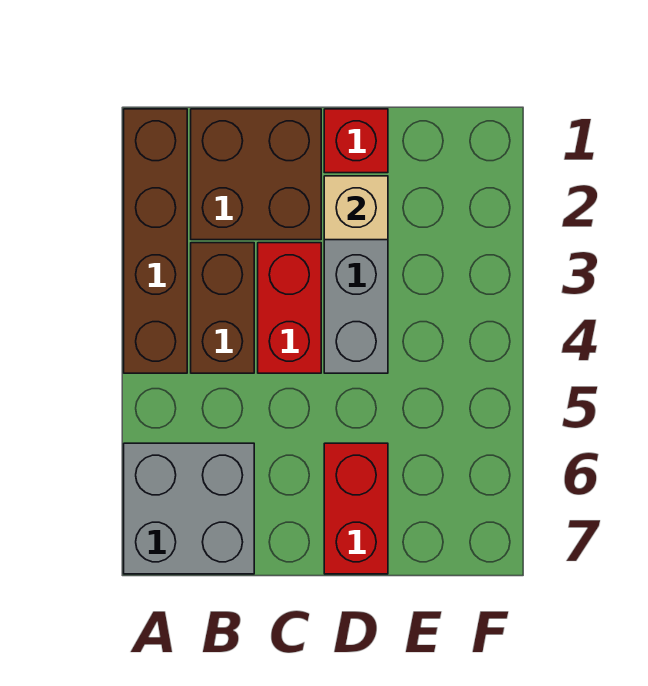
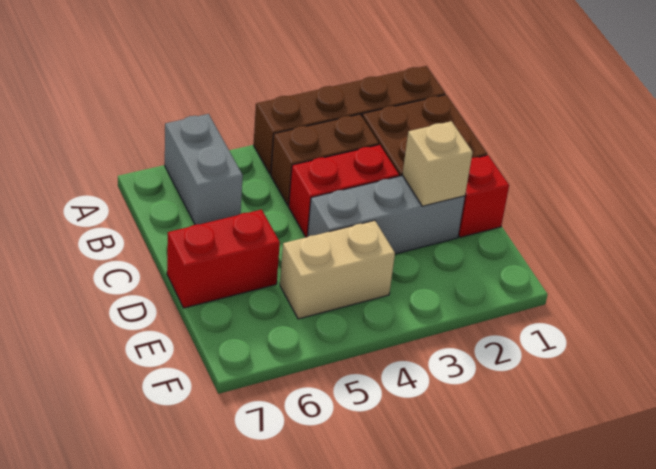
grey 2x2 brick [124,443,254,574] -> grey 1x2 brick [165,114,243,225]
none -> tan 1x2 brick [280,220,395,319]

